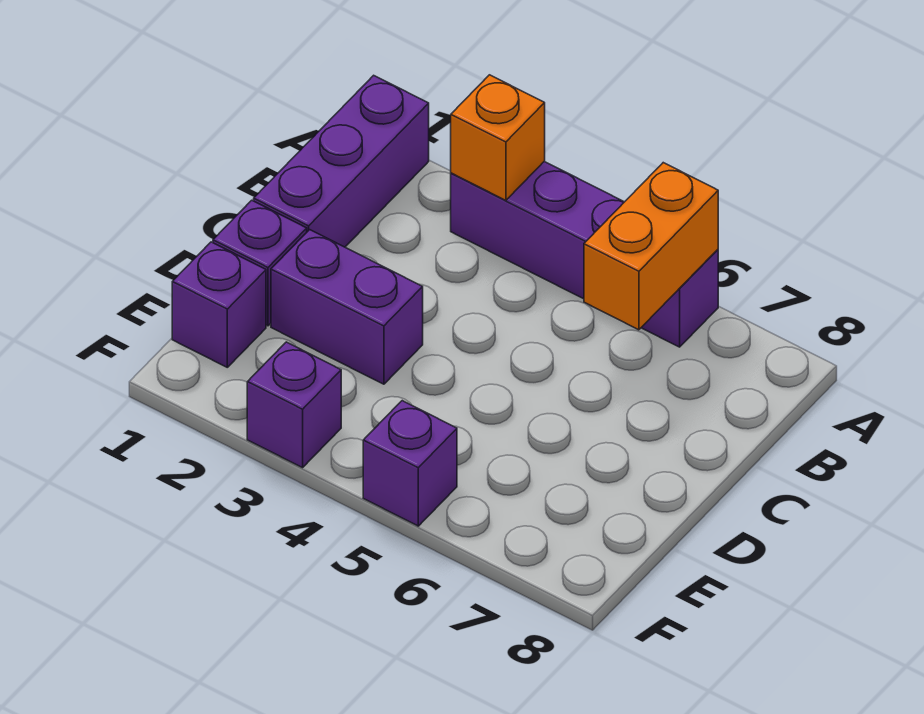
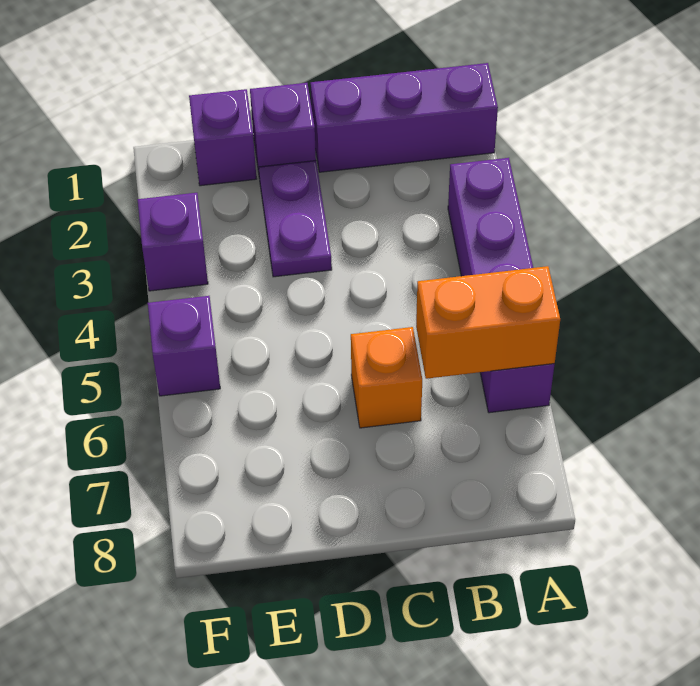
orange 1x1 brick [451,75,545,200] -> orange 1x1 brick moved to [351,327,422,428]
purple 1x2 brick [271,230,423,384] -> purple 1x2 plate [259,161,332,277]

